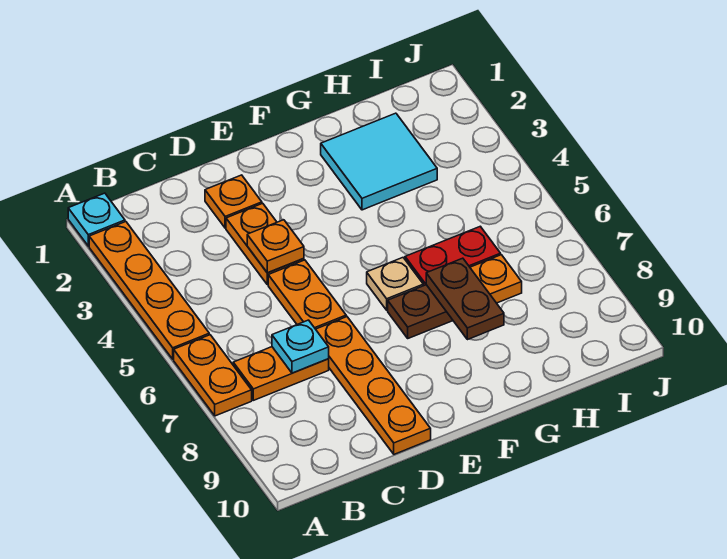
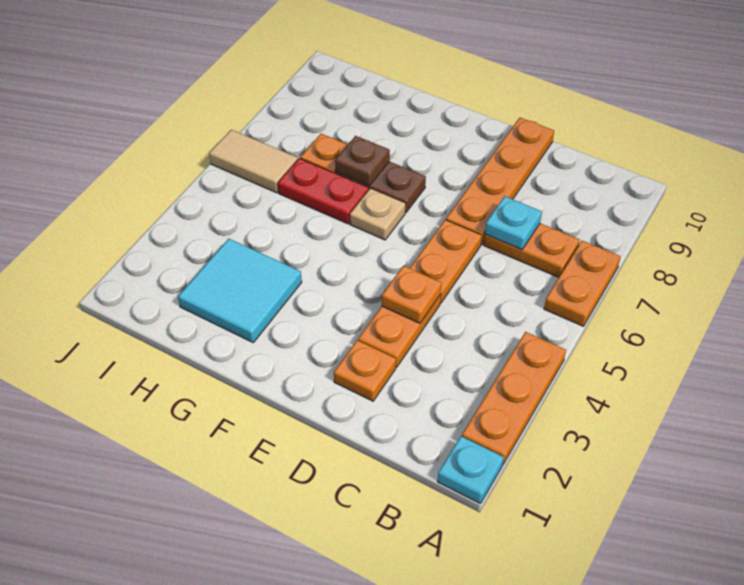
orange 1x4 plate [89,222,209,359] -> orange 1x3 plate [462,332,566,465]
brown 1x2 plate [426,258,504,340] -> brown 1x1 plate [335,136,390,186]
none -> tan 1x2 tile [209,130,298,193]

